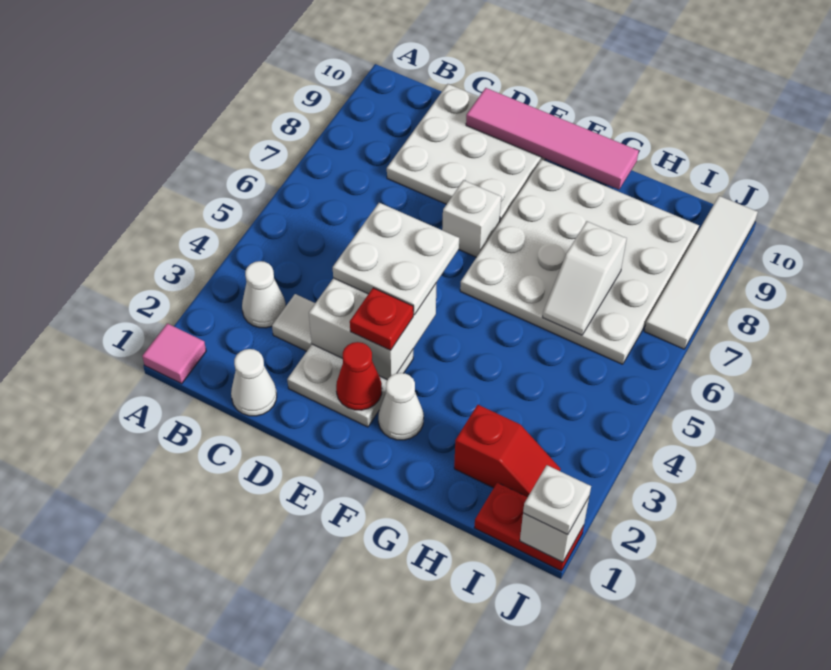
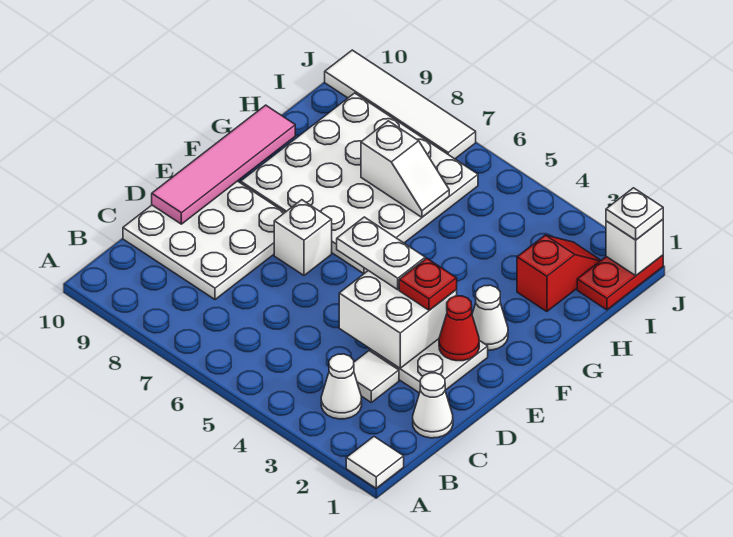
pink 1x1 tile [142,323,206,384] -> white 1x1 tile [346,437,404,488]
white 2x2 plate [333,203,459,315] -> white 1x2 plate [337,217,425,290]

